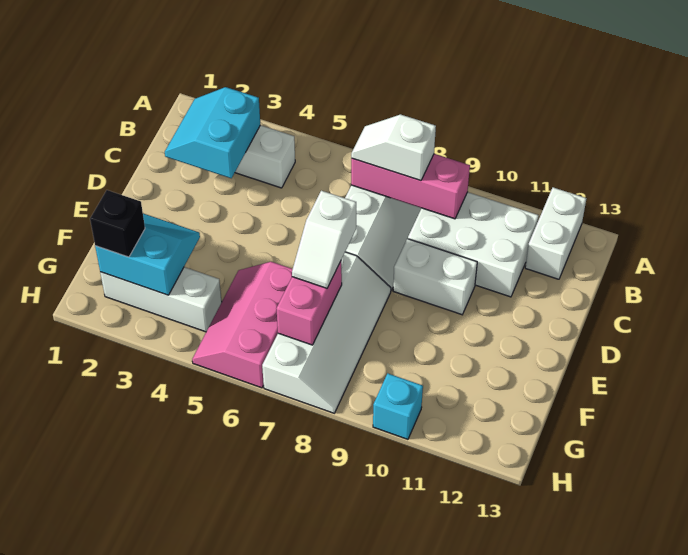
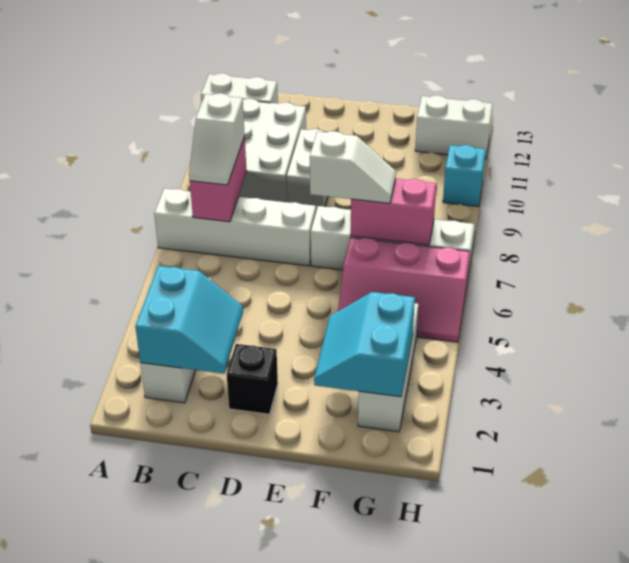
cyan 2x2 slope [165,87,260,178] -> cyan 2x2 slope turned to [135,266,243,374]
pink 1x3 brick [351,154,470,219] -> pink 1x2 brick [190,137,247,222]
black 1x1 brick [90,190,145,257] -> black 1x1 brick moved to [227,344,278,414]
none -> white 1x2 brick [415,95,493,159]

